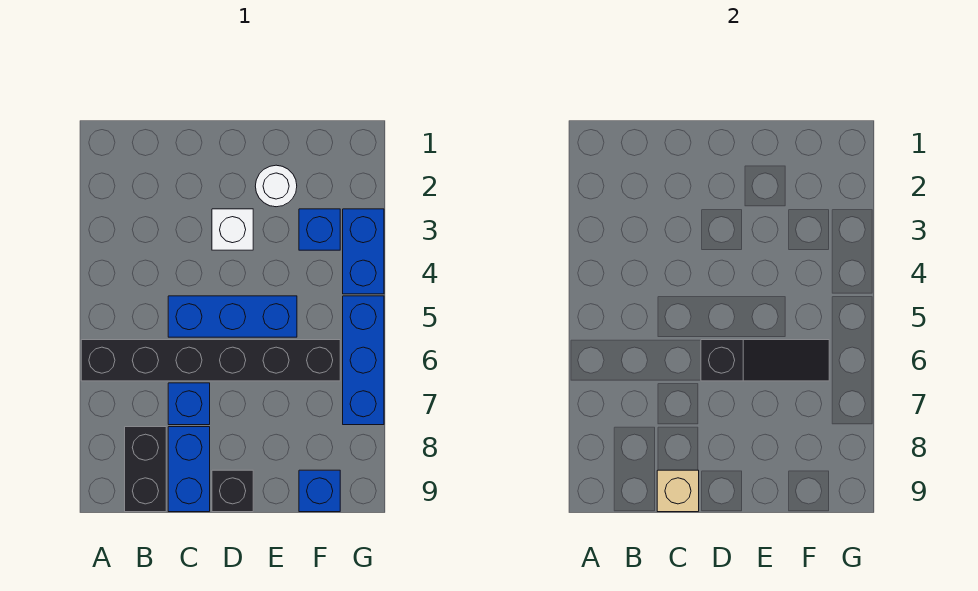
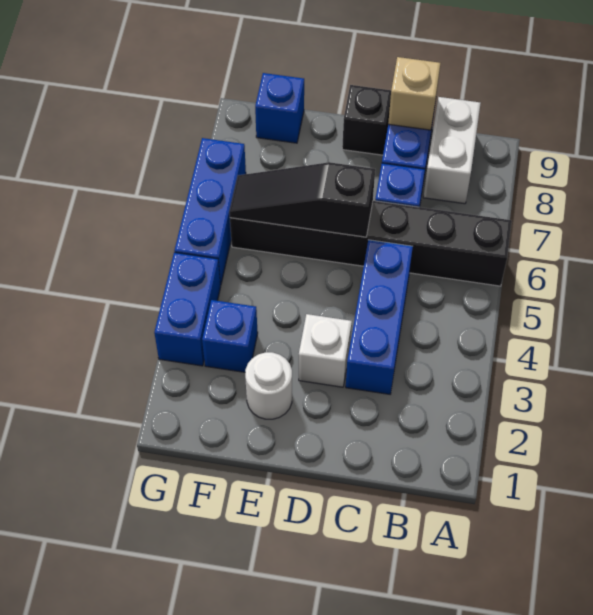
black 1x2 brick [125,427,166,512] -> white 1x2 brick [423,97,481,204]
blue 1x3 brick [168,296,297,337] -> blue 1x3 brick turned to [346,240,413,394]

